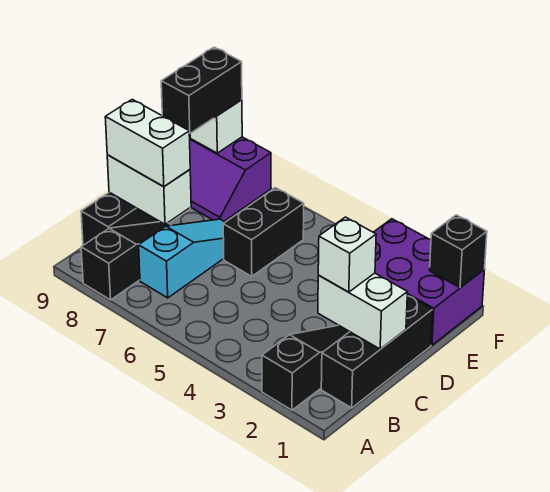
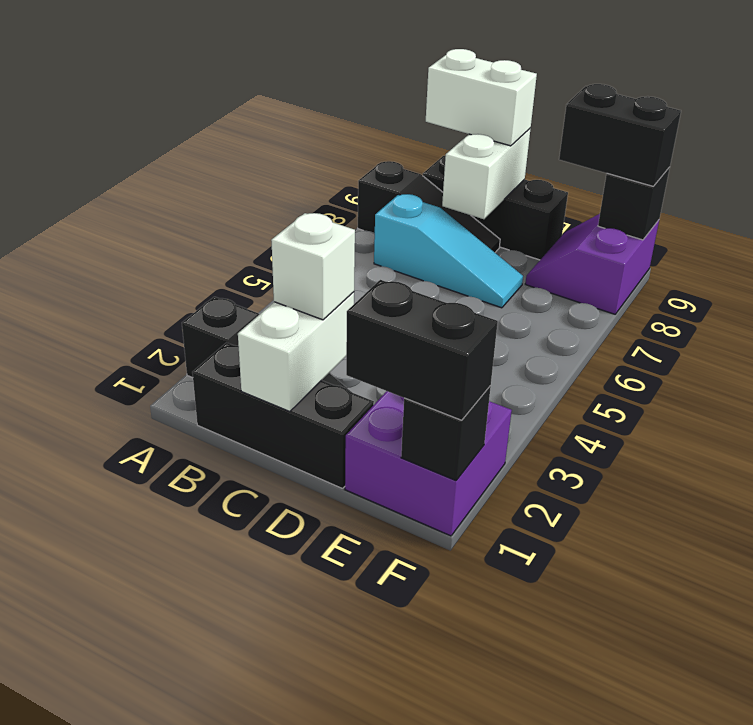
white 1x2 brick [105,99,190,187] -> white 1x2 brick turned to [426,49,537,146]
black 1x2 brick [223,188,304,276] -> black 1x2 brick moved to [346,280,498,420]
purple 2x3 brick [373,219,484,345] -> purple 2x2 brick [345,391,512,536]
white 1x1 brick [190,100,242,153] -> black 1x1 brick [598,167,670,240]

